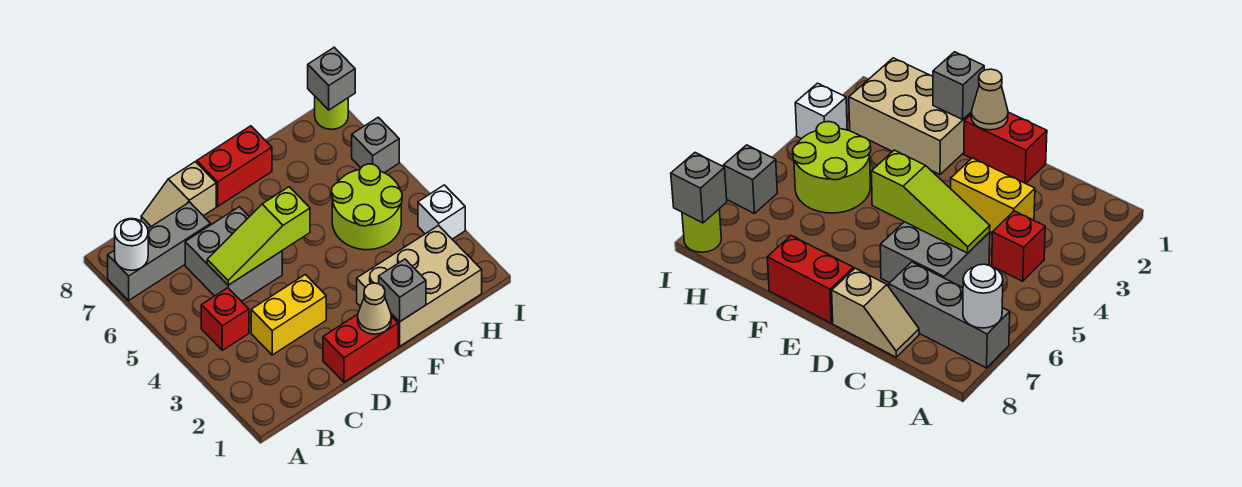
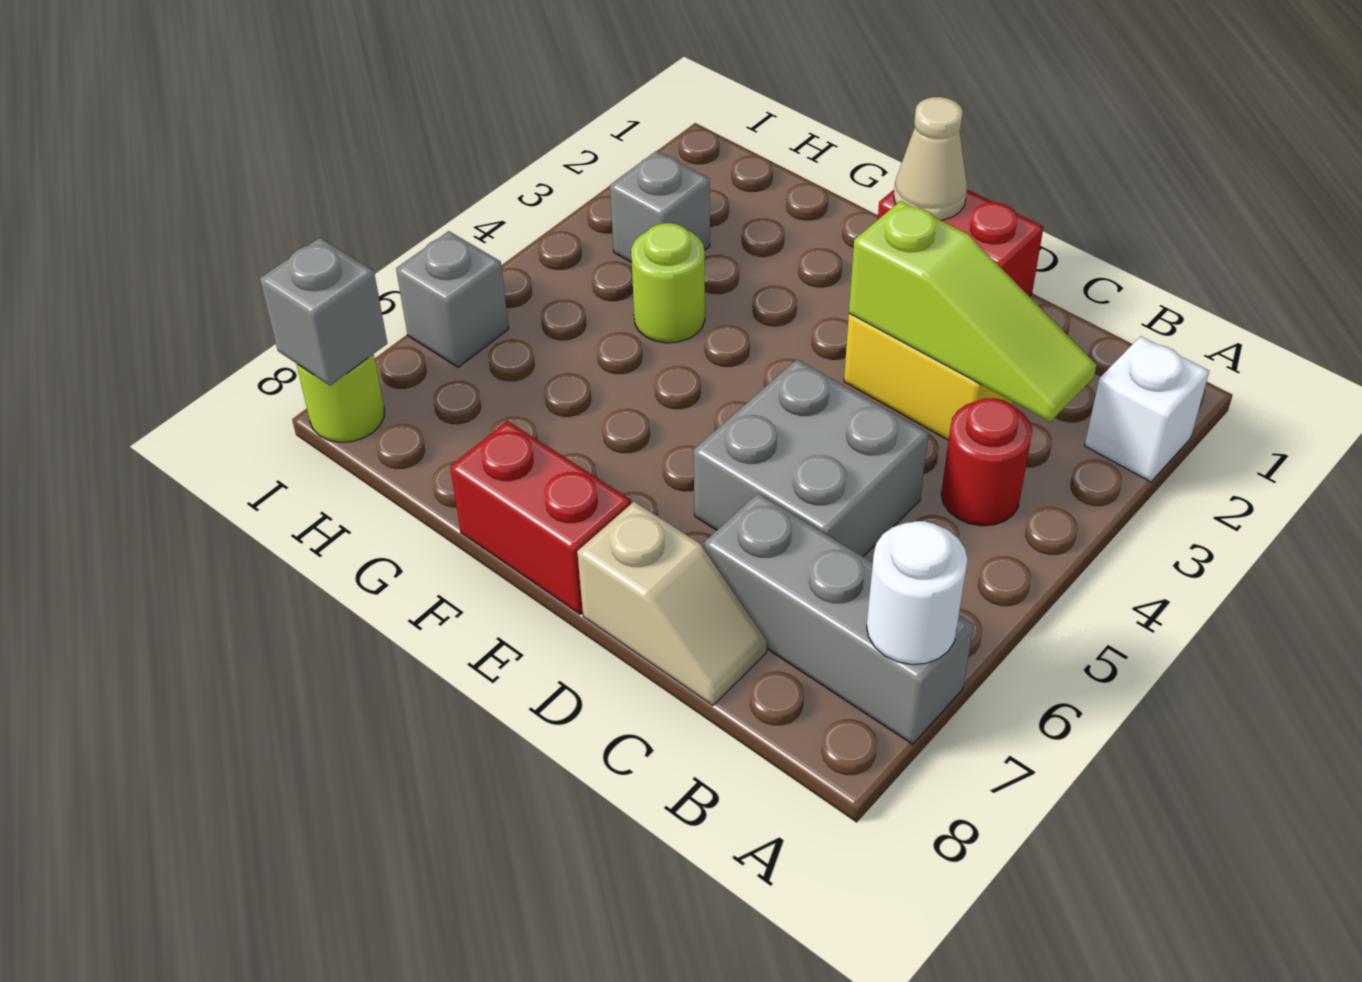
red 1x1 brick [201,288,249,350] -> red 1x1 round brick [941,398,1032,526]
lime 1x3 slope [207,187,310,285] -> lime 1x3 slope moved to [849,201,1096,422]
tan 2x3 brick [357,225,482,346] -> none
grey 1x1 brick [379,259,426,322] -> grey 1x1 brick moved to [610,151,710,263]
lime 2x2 round brick [331,164,402,250] -> lime 1x1 round brick [631,223,705,343]
white 1x1 brick [418,185,465,239] -> white 1x1 brick moved to [1085,336,1209,482]

